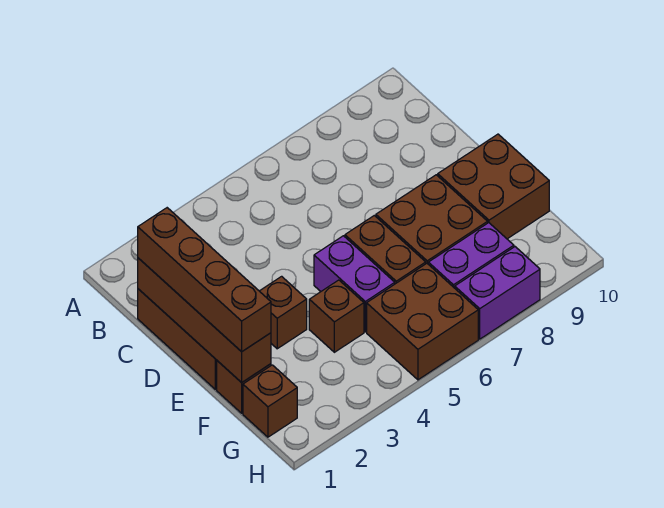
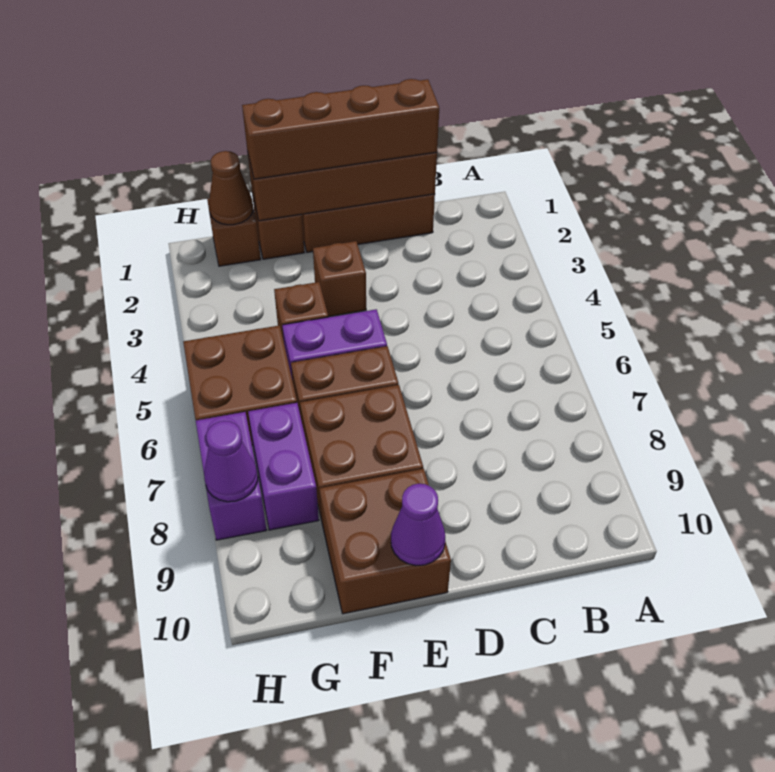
none -> purple 1x1 cone [391,484,445,565]
none -> brown 1x1 cone [209,151,253,225]
none -> purple 1x1 cone [204,421,258,502]

